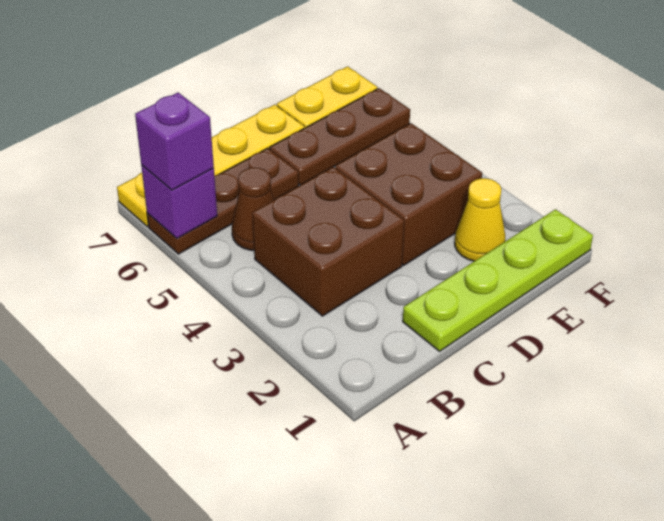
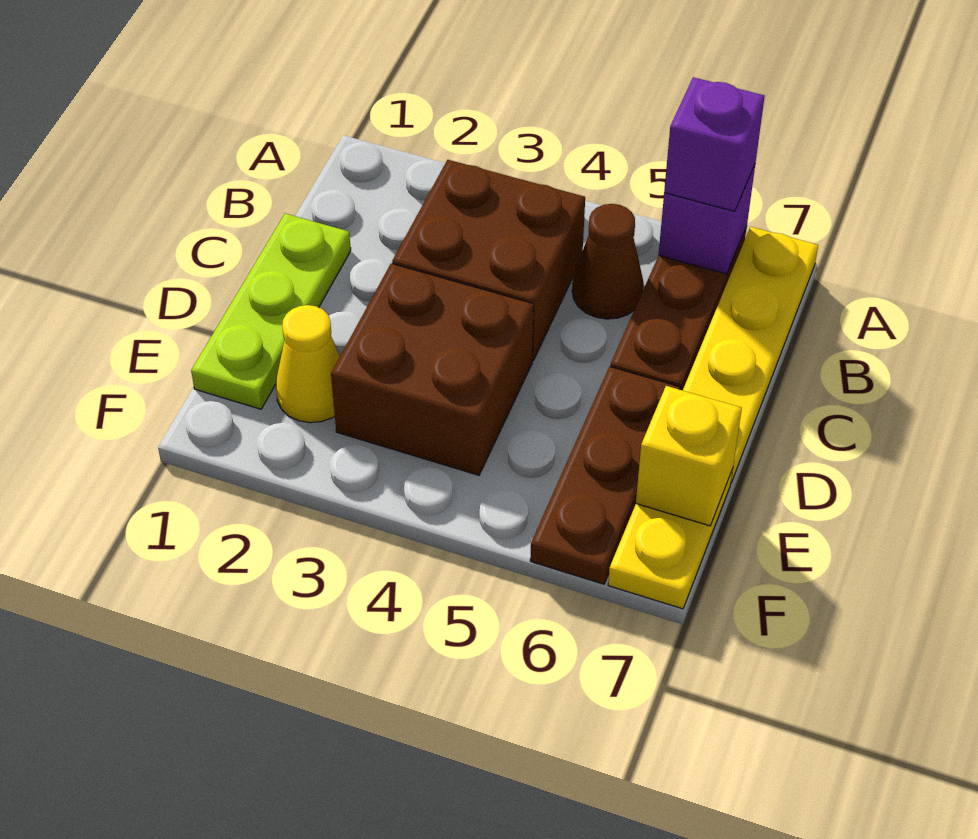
lime 1x4 plate [403,209,593,351] -> lime 1x3 plate [191,214,351,409]
none -> yellow 1x1 brick [636,386,742,526]

